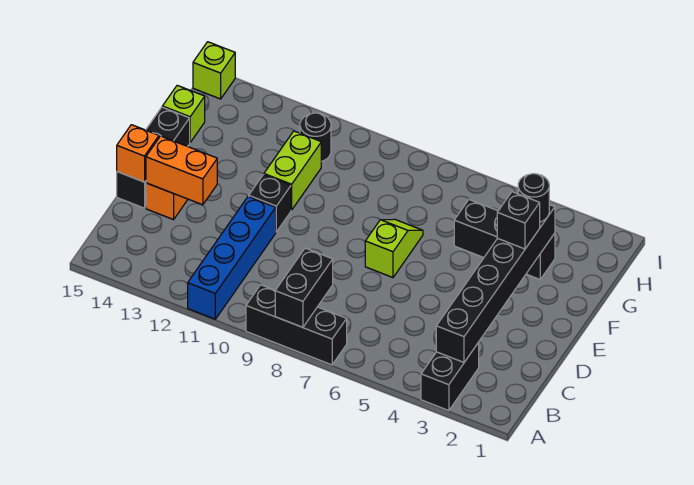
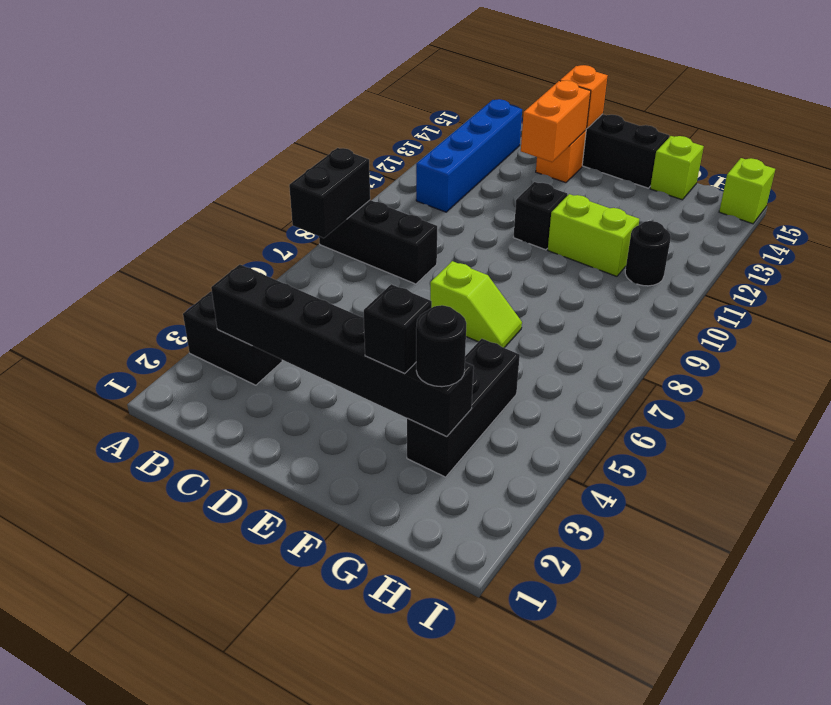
black 1x3 brick [246,285,347,365] -> black 1x3 brick turned to [319,200,437,284]
black 1x2 brick [275,248,333,327] -> black 1x2 brick turned to [289,148,370,238]
blue 1x4 brick [188,196,276,319] -> blue 1x4 brick turned to [416,99,522,212]

